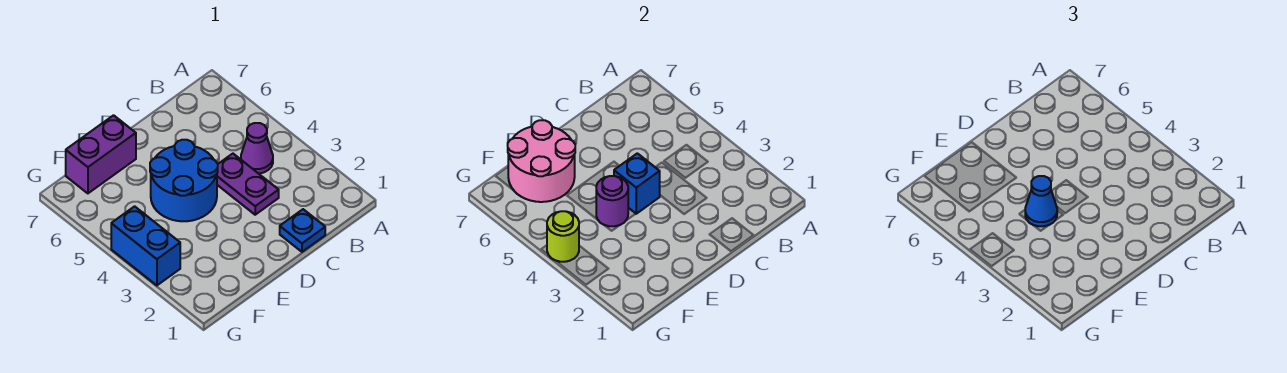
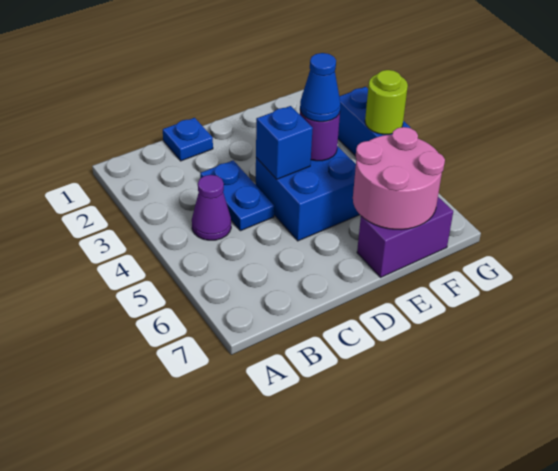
purple 1x2 plate [217,154,279,215] -> blue 1x2 plate [200,160,274,231]
blue 2x2 round brick [150,140,218,221] -> blue 2x2 brick [256,146,360,241]

